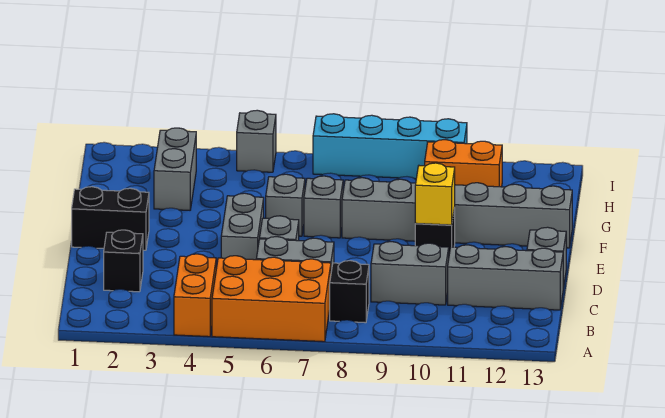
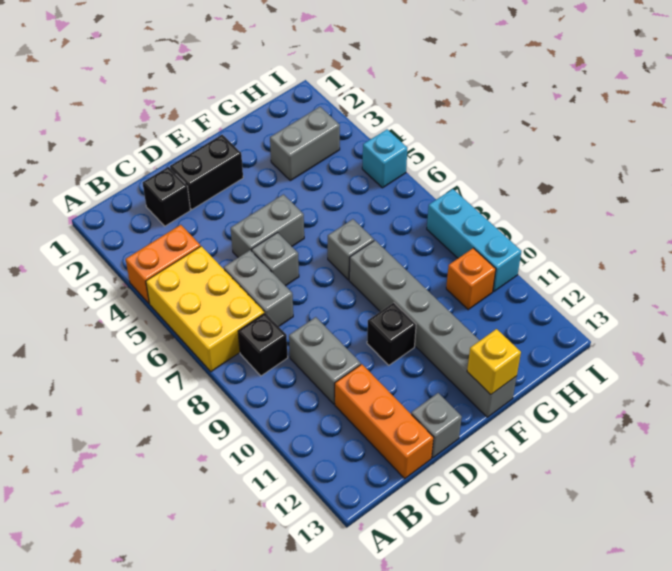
orange 2x3 brick [212,256,331,342] -> yellow 2x3 brick [146,246,264,372]
grey 1x3 brick [448,245,563,310] -> orange 1x3 brick [335,364,434,479]
black 1x2 brick [72,187,149,250] -> black 1x2 brick turned to [170,135,243,210]
yellow 1x1 brick [415,163,455,225] -> yellow 1x1 brick moved to [467,329,521,395]
grey 1x1 brick [266,174,305,236] -> none
orange 1x2 brick [425,140,502,187] -> orange 1x1 brick [446,248,496,310]
grey 1x1 brick [237,110,276,172] -> cyan 1x1 brick [362,129,407,188]
cyan 1x4 brick [313,114,467,179] -> cyan 1x3 brick [427,189,521,291]

